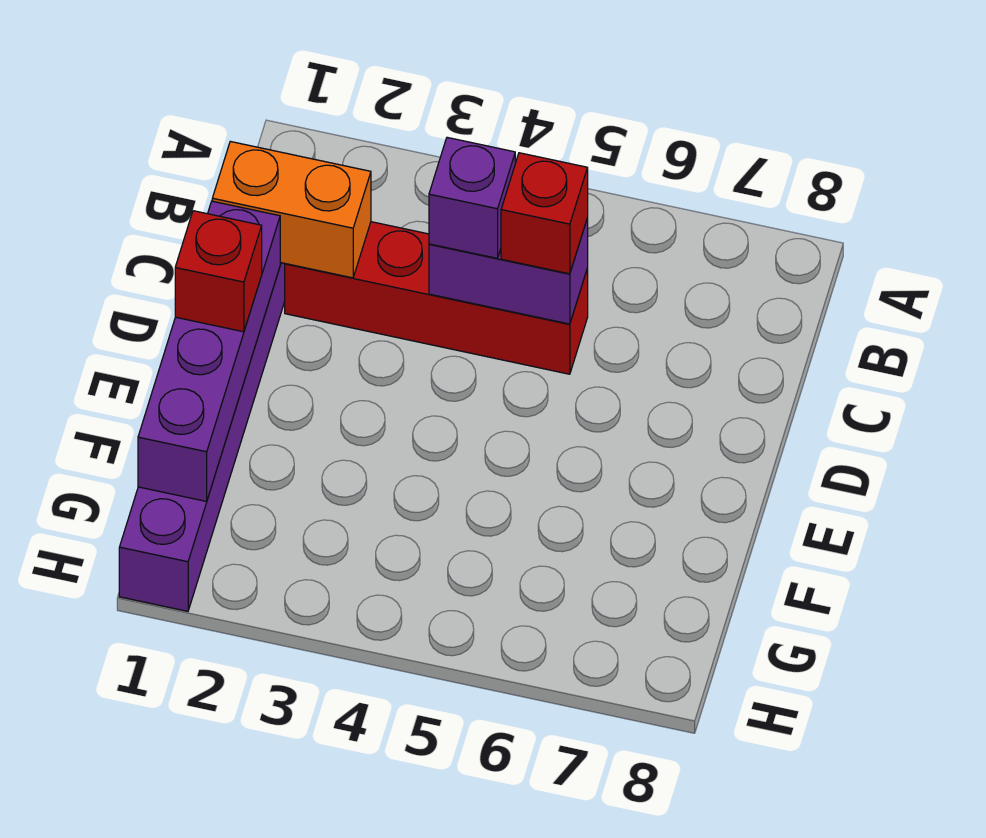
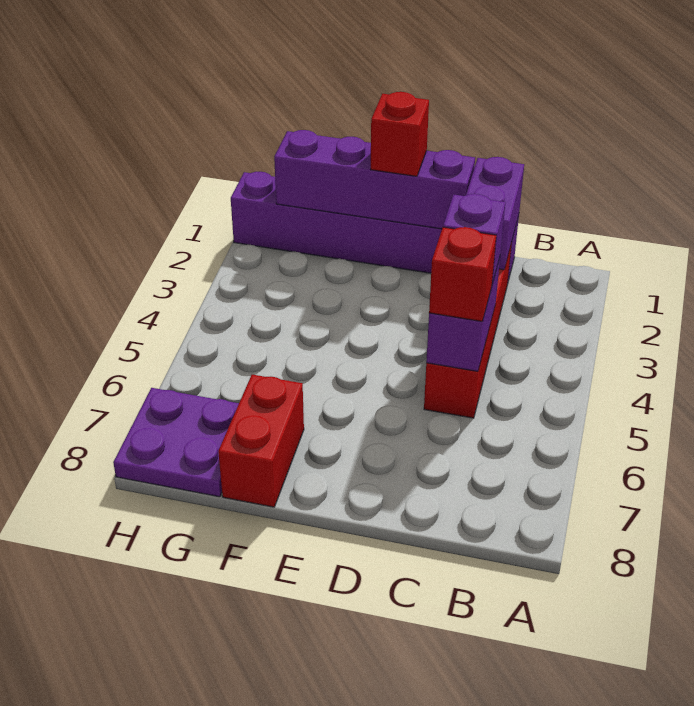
orange 1x2 brick [212,141,371,278] -> purple 1x2 brick [466,157,524,270]
none -> red 1x2 brick [218,375,304,507]
none -> purple 2x2 plate [113,388,239,497]

